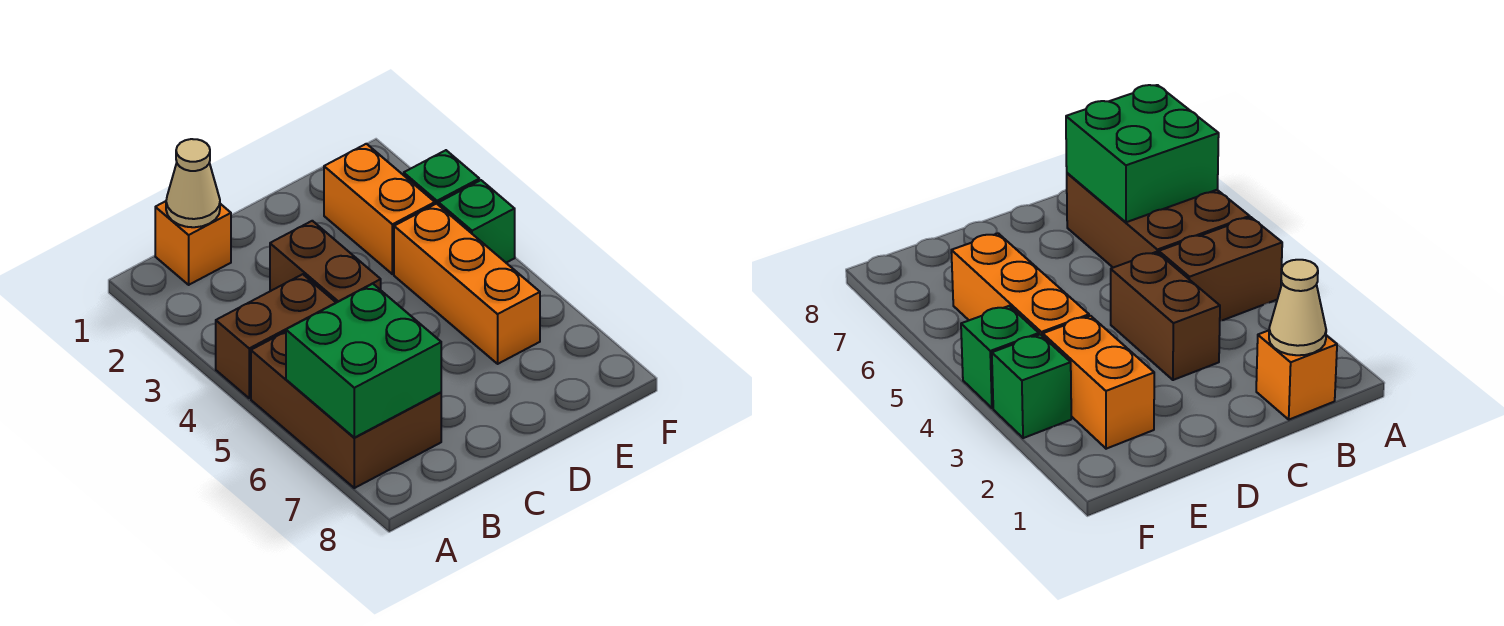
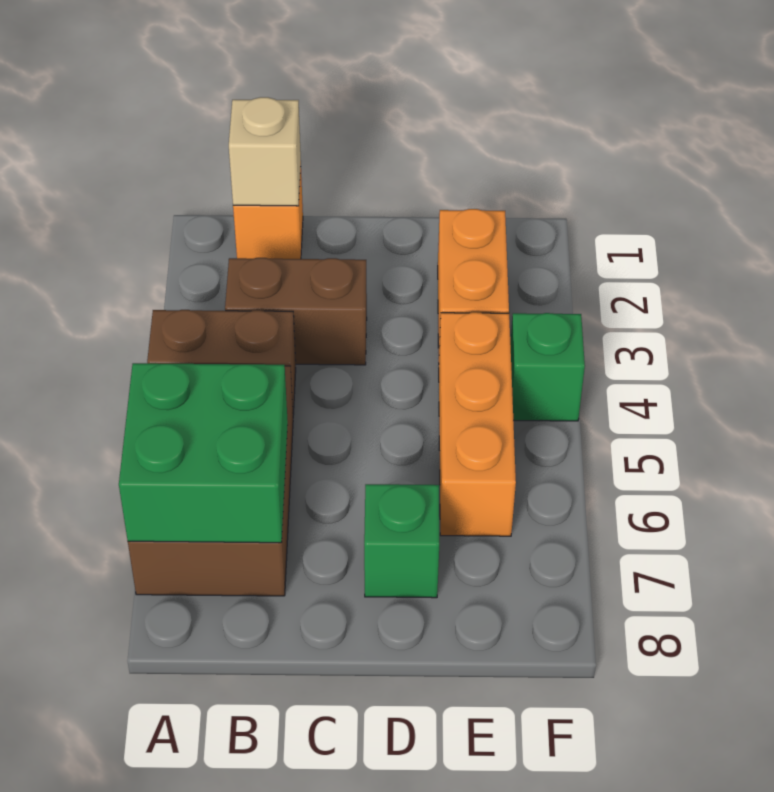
tan 1x1 cone [166,139,220,227] -> tan 1x1 brick [229,97,301,206]
brown 1x2 brick [270,221,381,303] -> brown 1x2 brick turned to [225,258,367,365]
green 1x1 brick [404,150,479,205] -> green 1x1 brick moved to [364,484,439,598]

